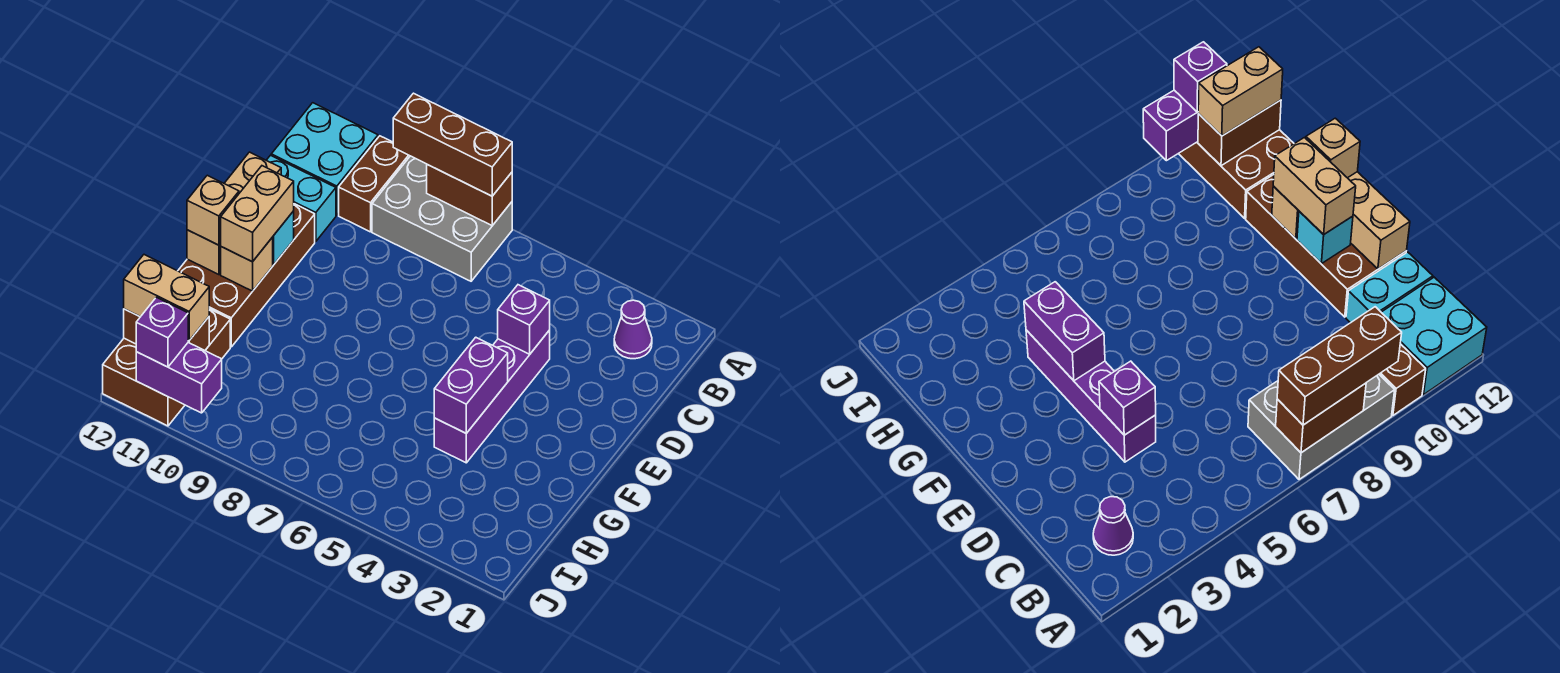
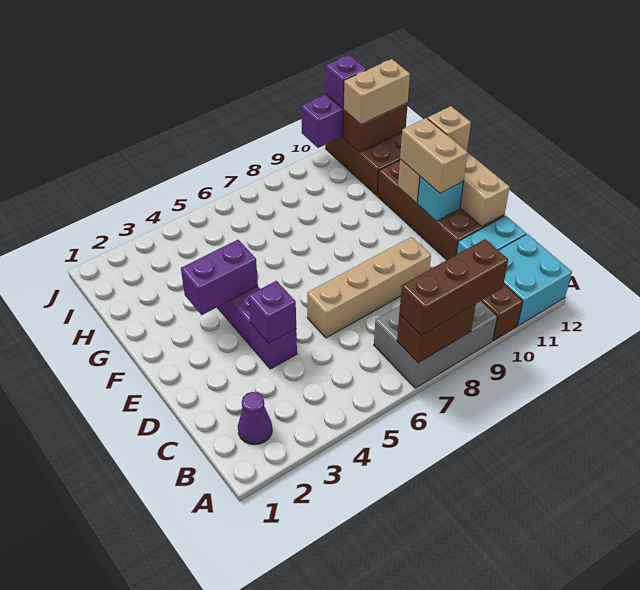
none -> tan 1x4 brick [307,237,431,338]
purple 1x2 brick [434,337,508,433] -> purple 1x2 brick turned to [181,240,258,315]

